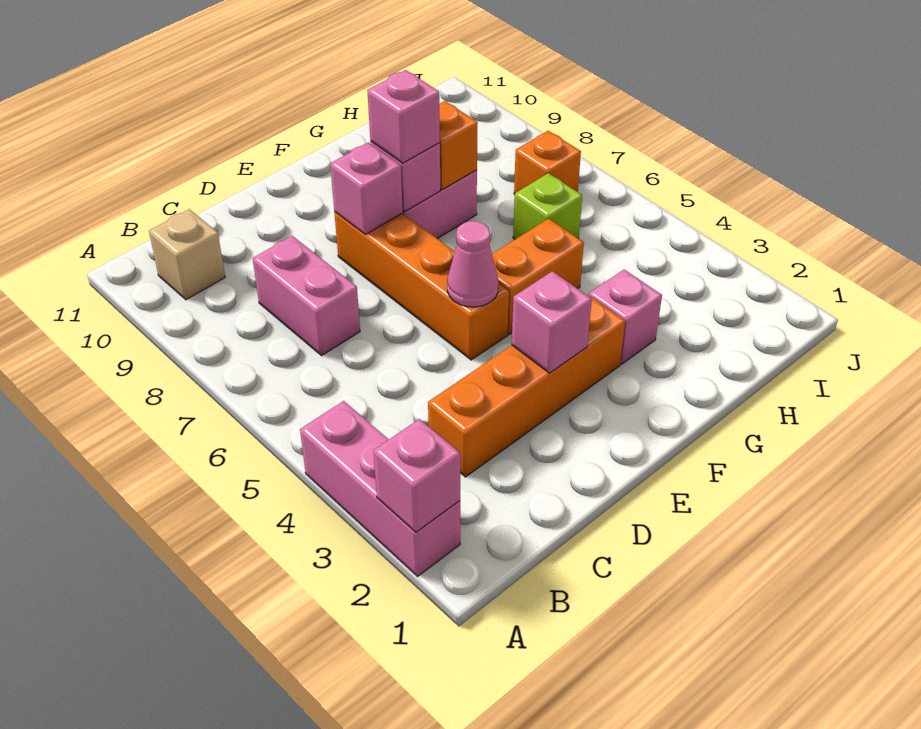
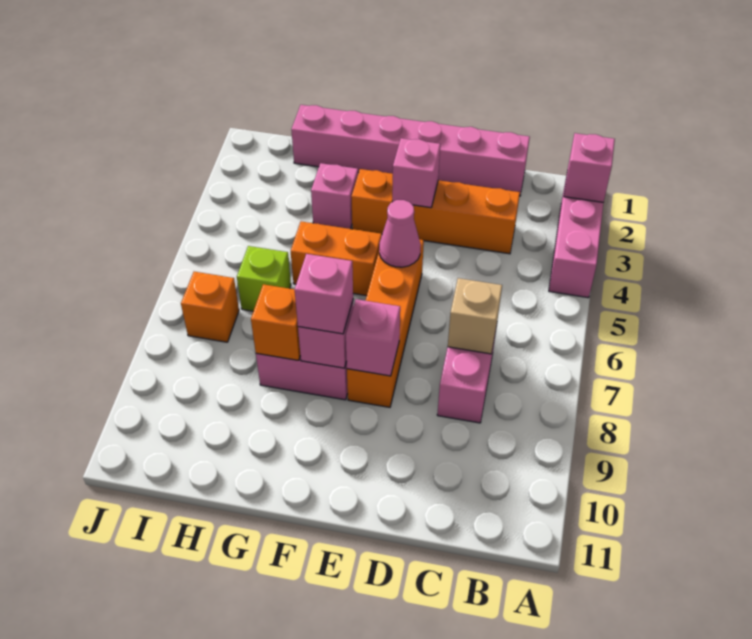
tan 1x1 brick [149,209,225,300] -> tan 1x1 brick moved to [448,278,502,354]
none -> pink 1x6 brick [291,105,530,196]

